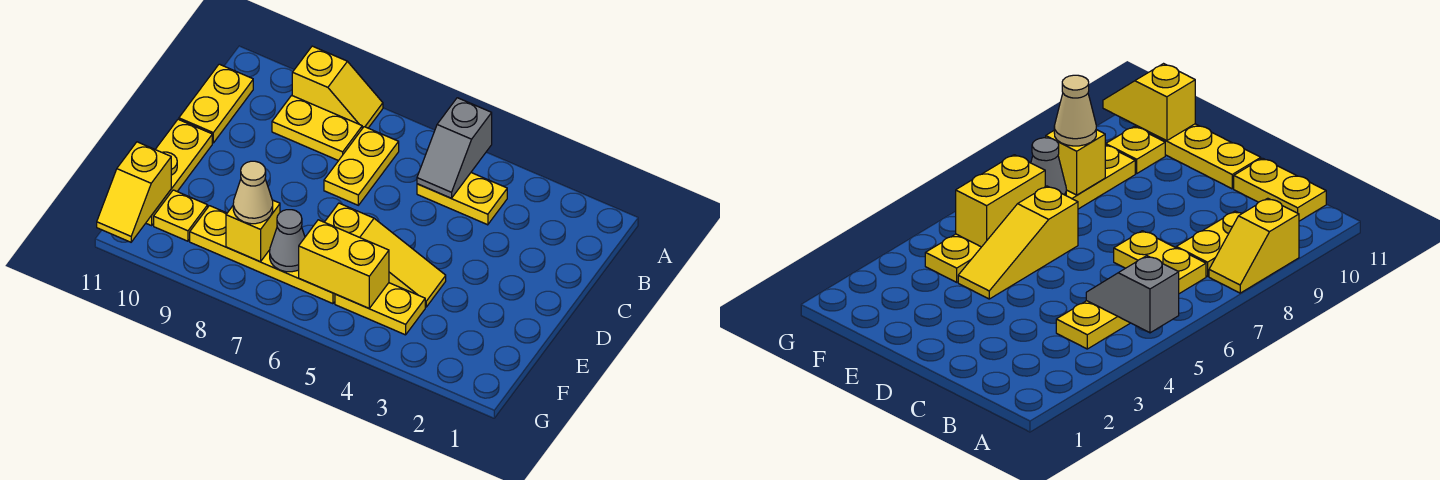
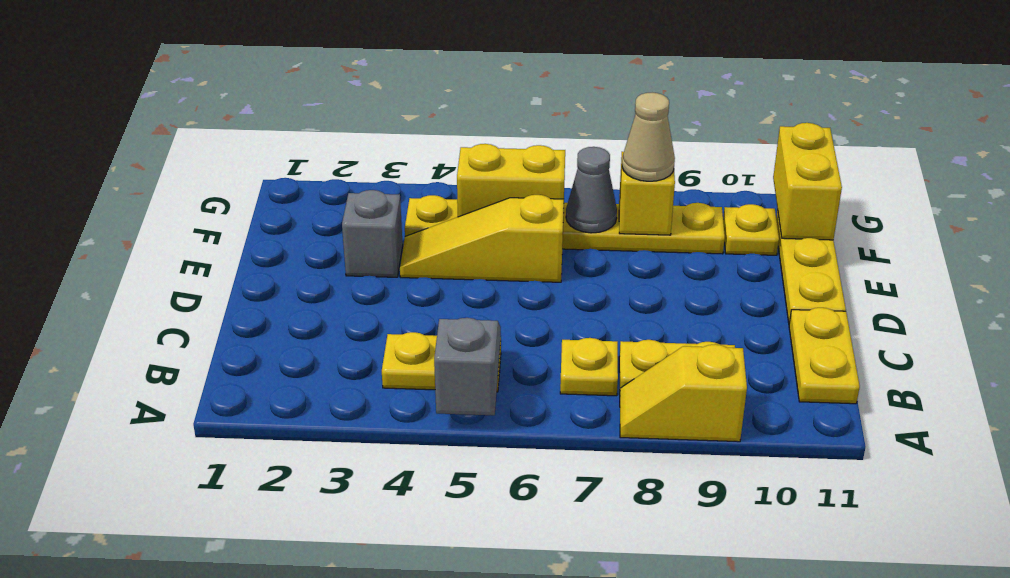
yellow 1x2 plate [324,127,399,205] -> yellow 1x1 plate [560,338,618,396]
none -> grey 1x1 brick [342,190,403,277]
yellow 1x2 slope [97,142,171,242] -> yellow 1x2 brick [773,123,842,240]

